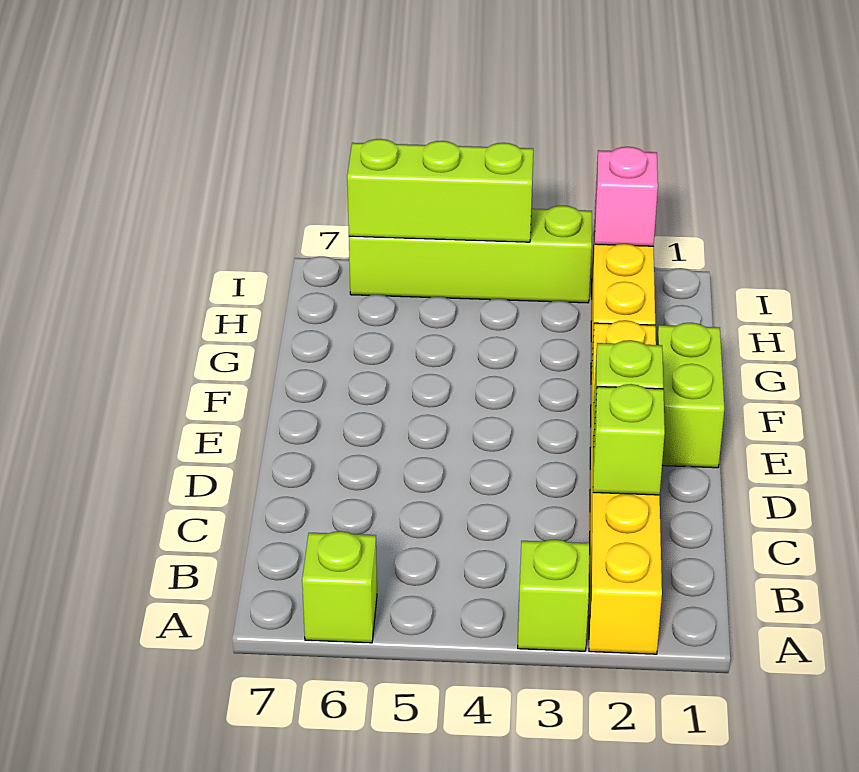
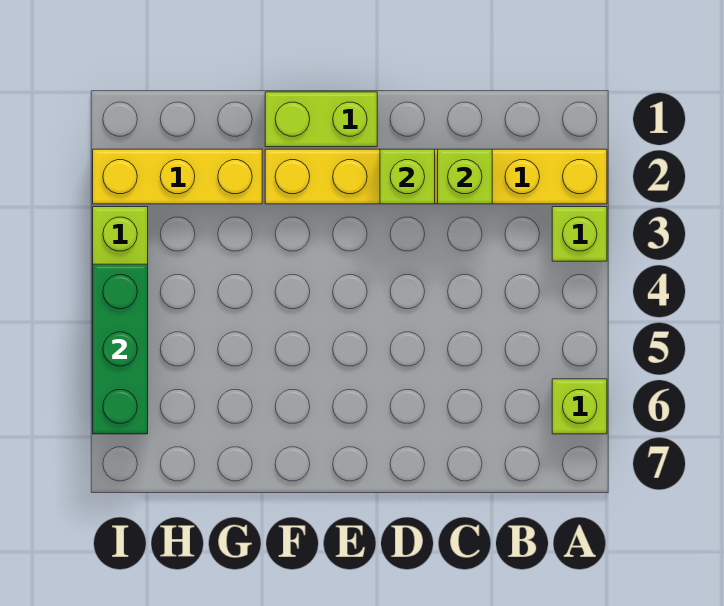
pink 1x1 brick [595,147,658,246] -> none
lime 1x3 brick [347,139,533,242] -> green 1x3 brick [93,264,148,434]

